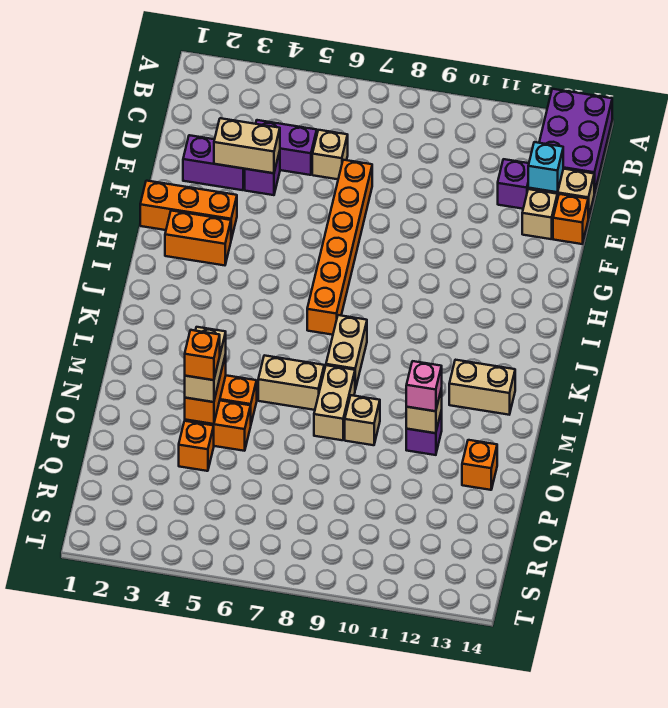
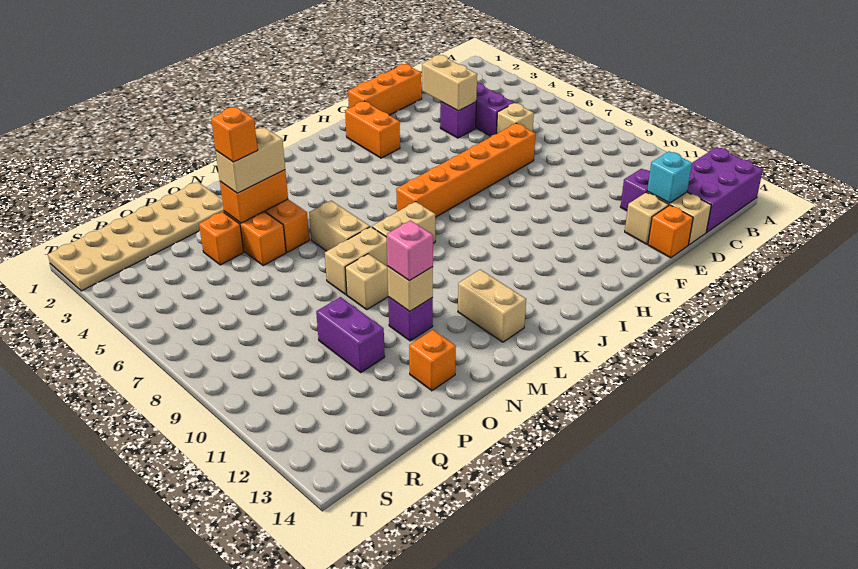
purple 1x2 brick [183,135,245,190] -> purple 1x2 brick moved to [316,297,385,372]
orange 1x3 brick [140,181,237,239] -> orange 1x3 brick turned to [348,64,422,115]
none -> tan 2x6 plate [48,182,224,291]

